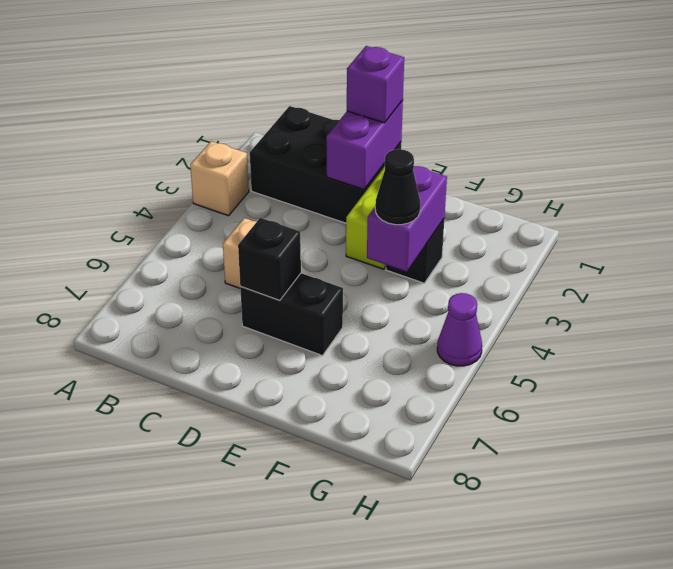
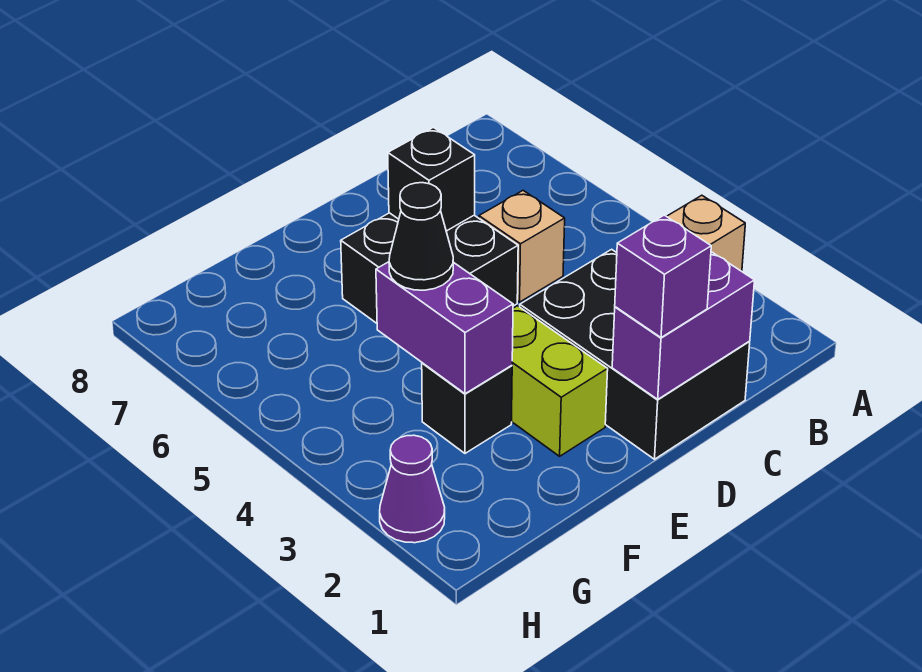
black 2x3 brick [250,106,401,223] -> black 2x3 brick turned to [520,249,750,459]
purple 1x2 brick [326,101,403,190] -> purple 1x2 brick turned to [612,252,755,399]
black 1x2 brick [240,273,343,356] -> black 2x2 brick [341,213,518,323]
purple 1x1 cone [437,293,482,366] -> purple 1x1 cone moved to [380,435,445,543]

